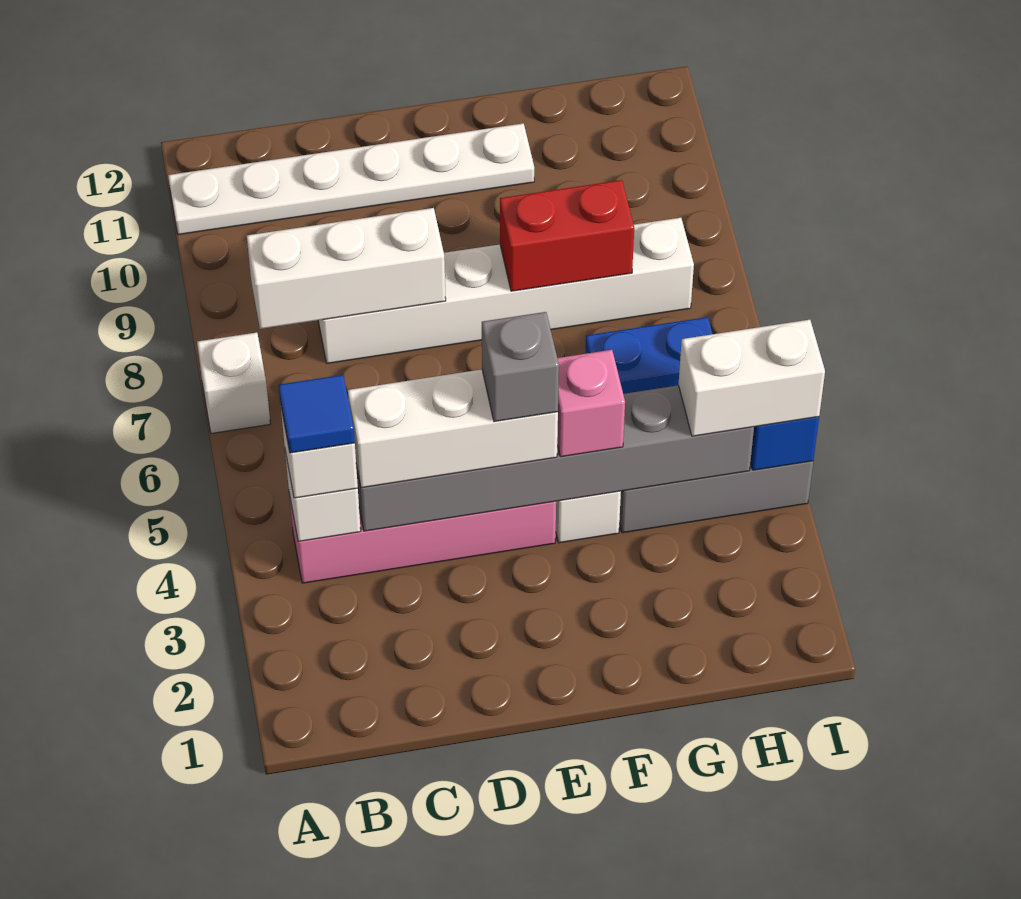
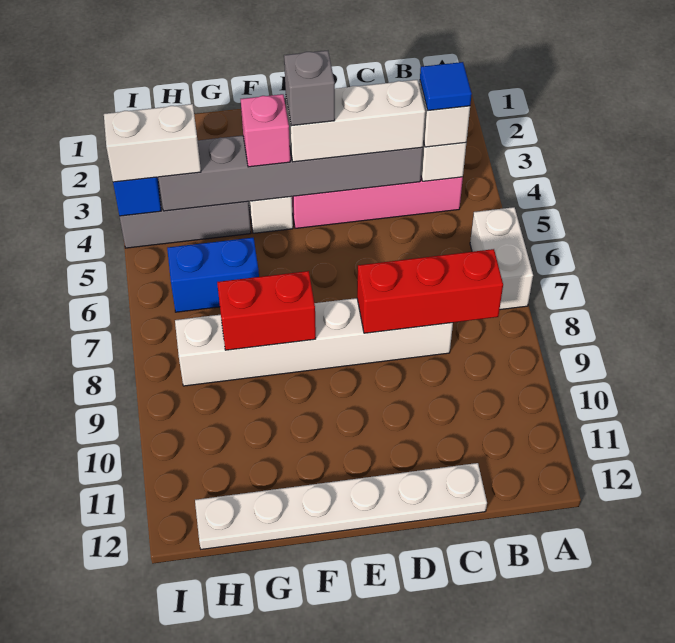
white 1x1 brick [197,333,270,433] -> white 1x2 brick [470,207,533,310]
white 1x6 plate [168,123,534,235] -> white 1x6 plate moved to [195,463,487,549]
white 1x3 brick [247,208,446,329] -> red 1x3 brick [357,249,503,333]

